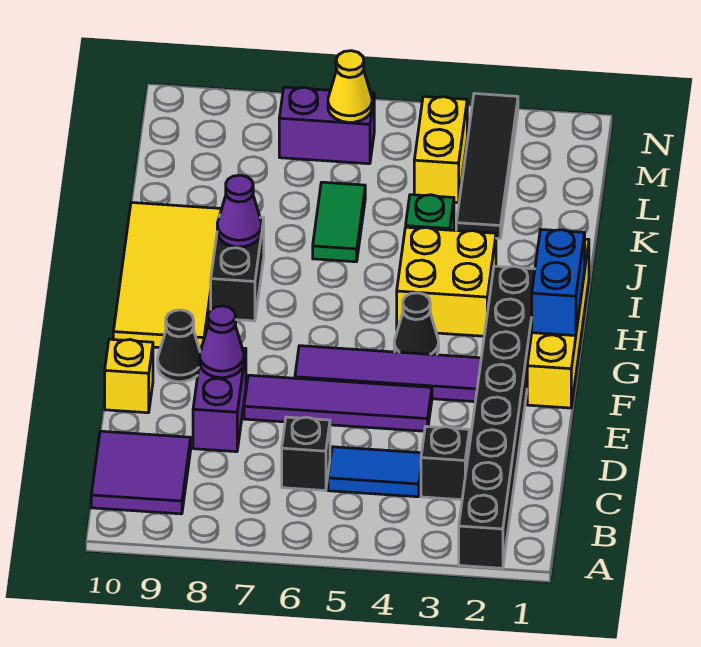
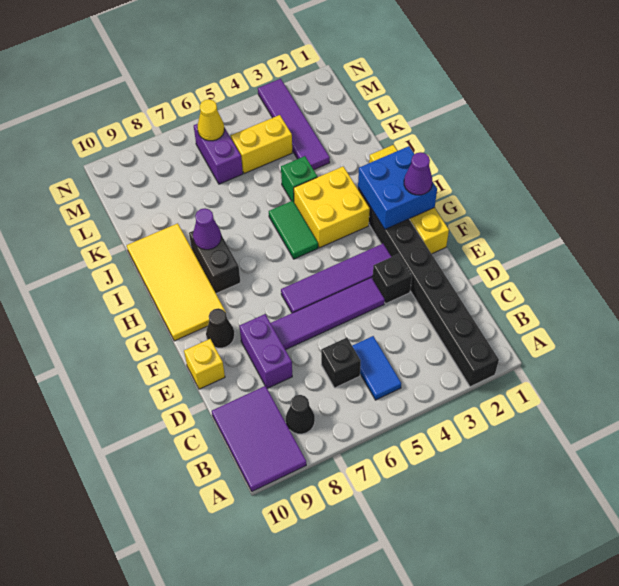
purple 2x2 tile [91,431,191,514] -> purple 2x3 tile [212,386,306,491]
black 1x1 brick [421,427,469,500] -> black 1x1 brick moved to [373,254,412,304]
blue 1x2 tile [328,447,422,497] -> blue 1x2 tile turned to [352,336,401,400]
purple 1x1 cone [200,306,244,378] -> purple 1x1 cone moved to [404,152,432,195]
blue 1x2 brick [532,230,585,336] -> blue 2x2 brick [358,146,437,229]
black 1x1 cone [394,293,439,355] -> black 1x1 cone moved to [286,395,315,434]
green 1x2 tile [313,182,365,262] -> green 1x2 tile moved to [269,201,318,259]
black 1x4 tile [456,94,518,238] -> purple 1x4 tile [258,79,330,170]
yellow 1x2 brick [414,97,467,203] -> yellow 1x2 brick turned to [231,115,292,174]
purple 1x2 brick [279,87,374,164] -> purple 1x2 brick turned to [194,124,243,184]

